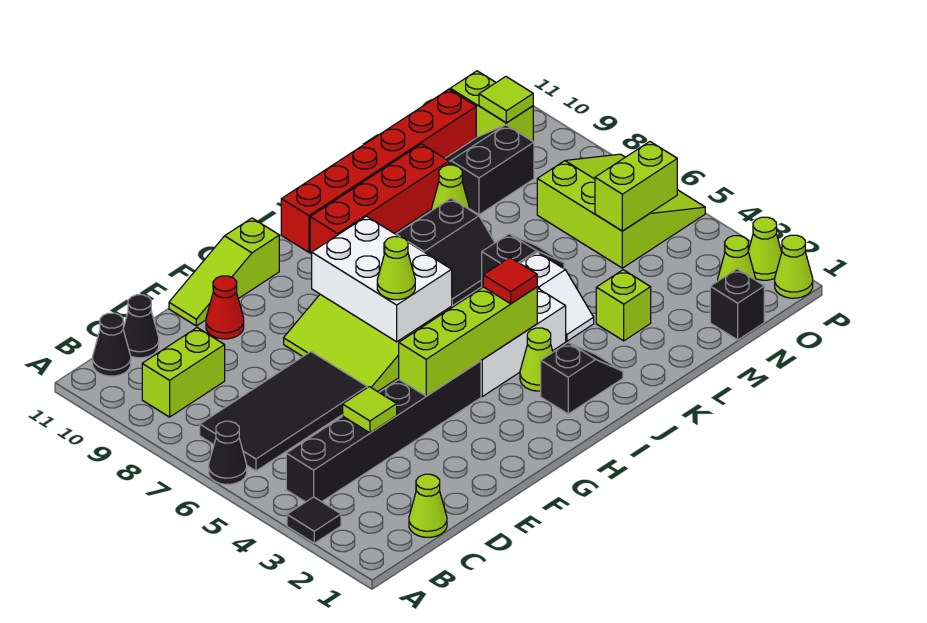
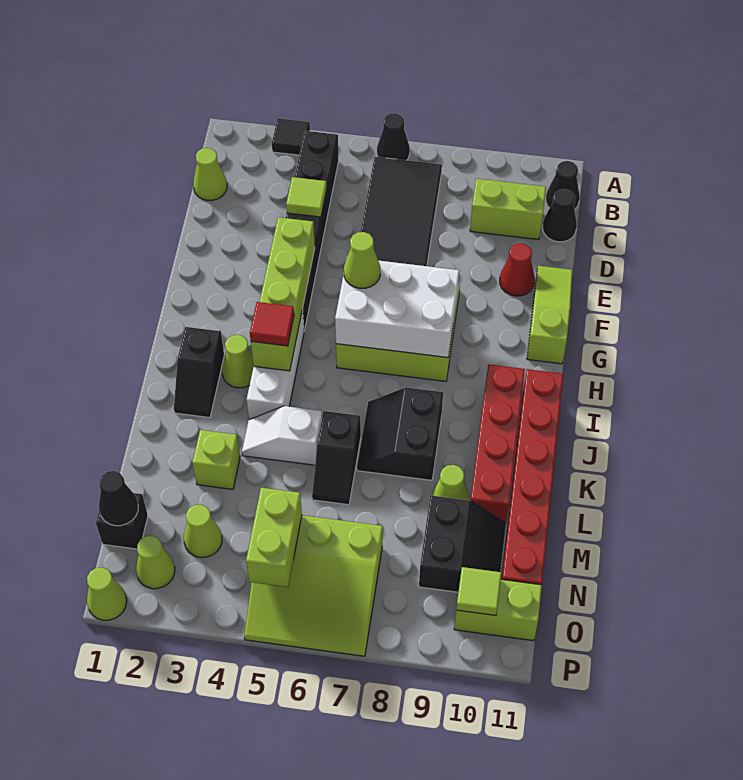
lime 1x2 brick [142,328,225,417] -> lime 1x2 brick turned to [470,179,546,240]
none -> black 1x1 cone [99,471,138,526]
lime 1x1 cone [748,217,782,280] -> lime 1x1 cone moved to [184,505,222,557]

